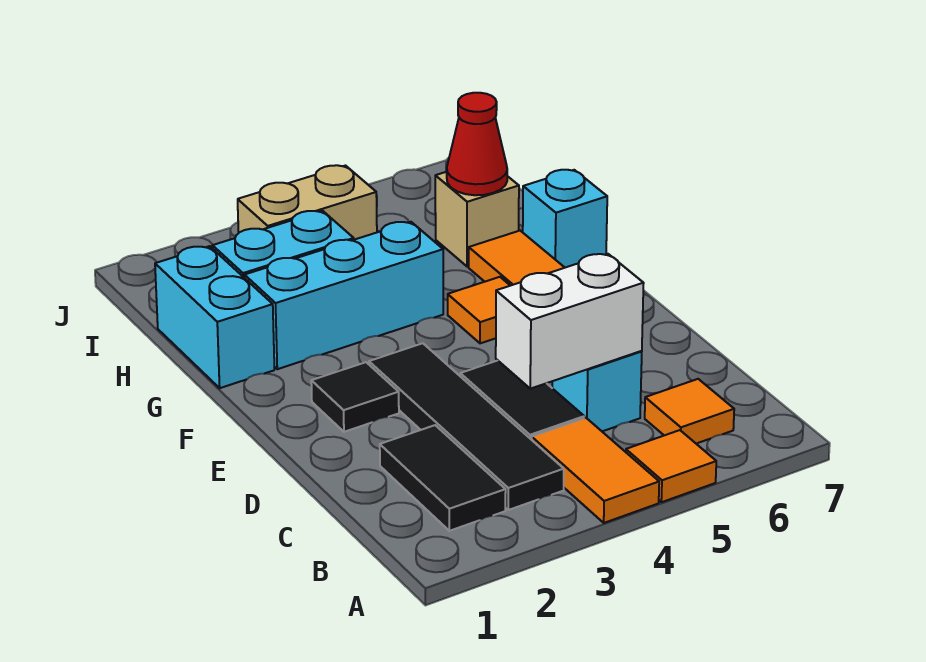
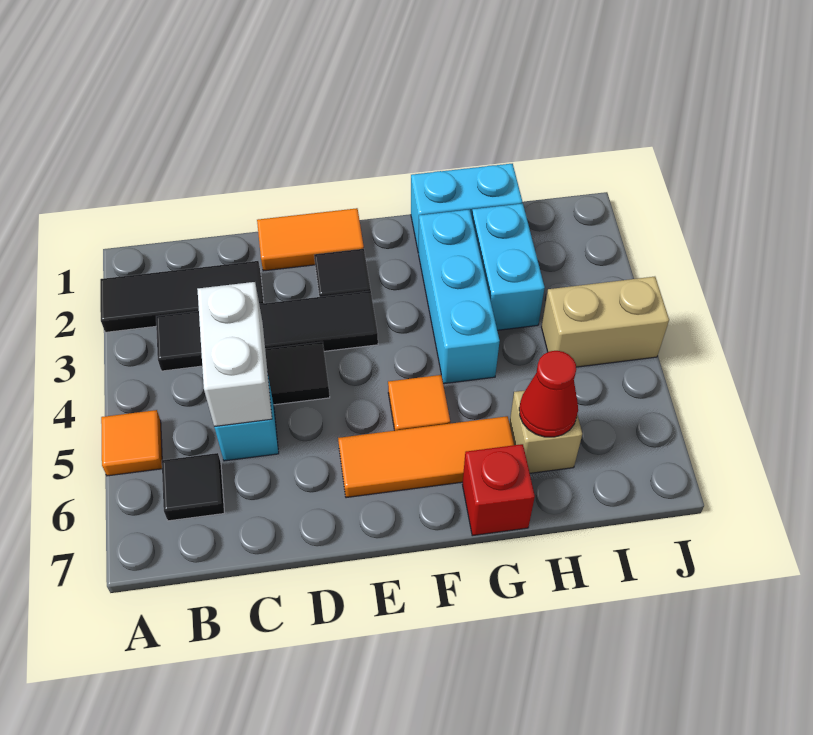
orange 1x2 tile [532,418,659,523] -> orange 1x2 tile moved to [257,208,364,271]
black 1x2 tile [380,425,506,531] -> black 1x3 tile [100,261,264,332]
orange 1x1 tile [645,379,734,444] -> black 1x1 tile [162,453,224,521]
cyan 1x1 brick [523,170,607,268] -> red 1x1 brick [462,444,535,536]
tan 1x2 brick [238,165,377,240] -> tan 1x2 brick turned to [542,277,669,367]

